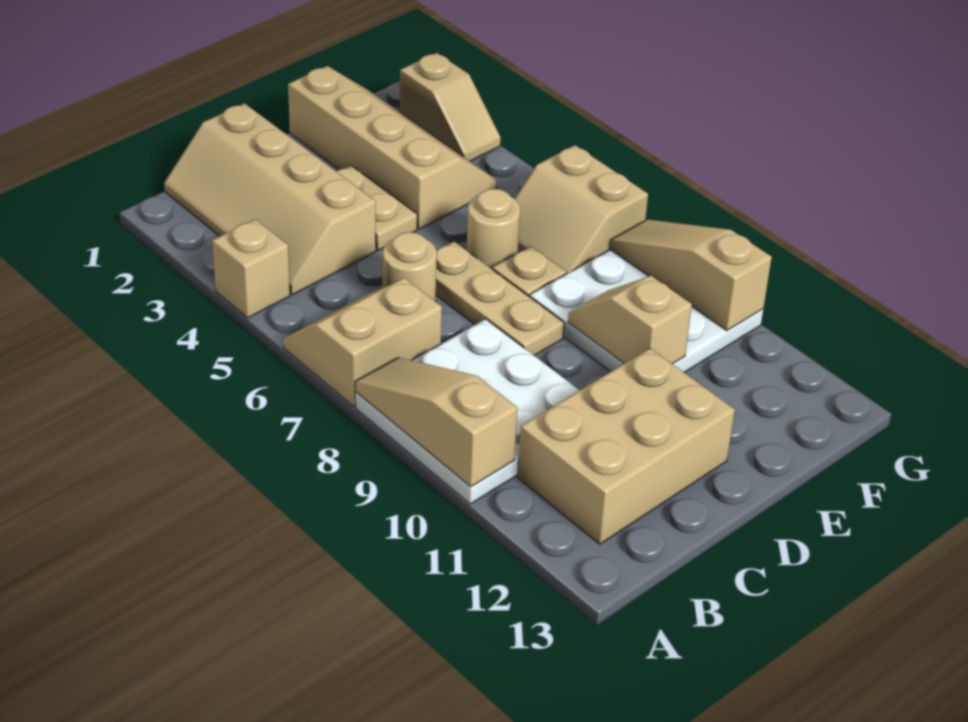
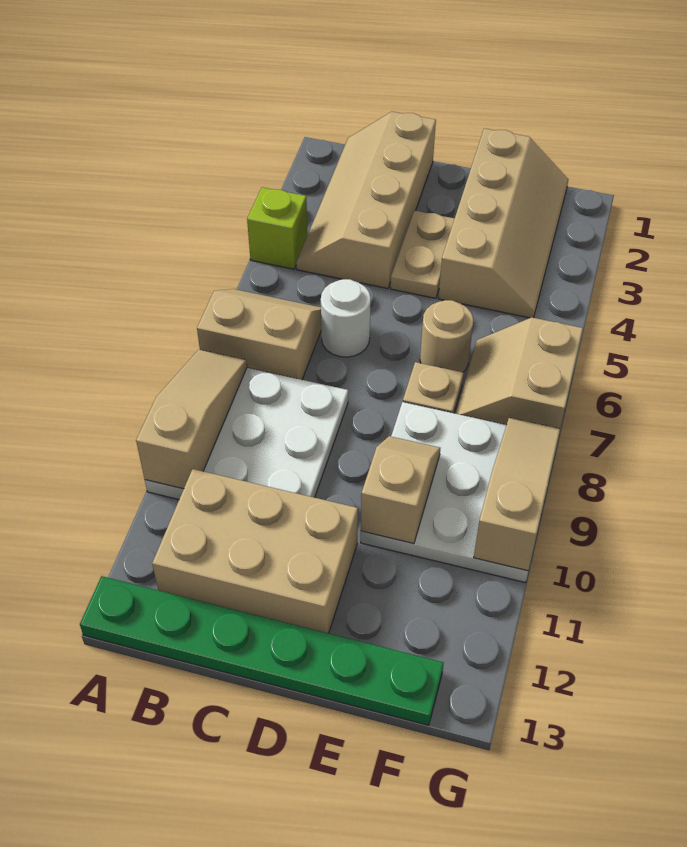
tan 1x1 brick [212,219,290,318] -> lime 1x1 brick [247,187,307,269]
none -> green 1x6 plate [80,576,444,725]
tan 1x1 round brick [383,232,437,302] -> white 1x1 round brick [321,279,371,357]
tan 1x3 plate [436,242,564,356] -> none
tan 1x2 slope [400,53,501,161] -> none

